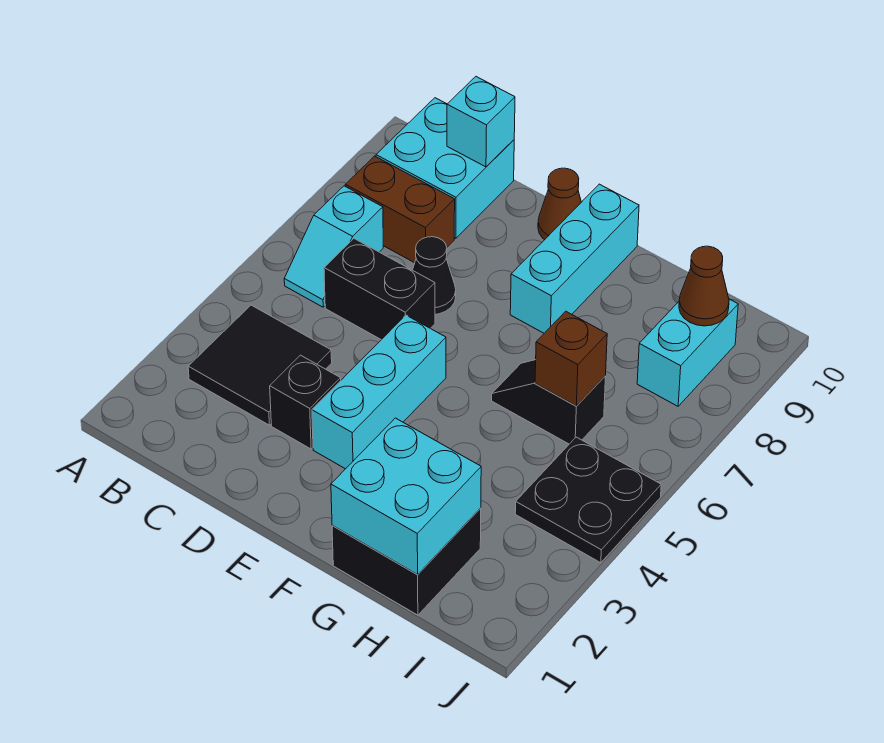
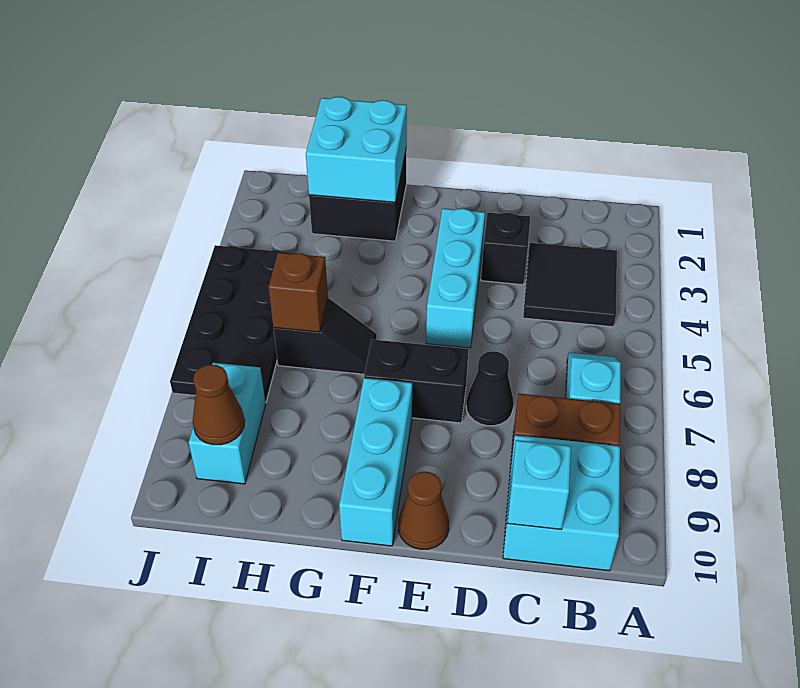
black 1x2 brick [324,239,435,340] -> black 1x2 brick moved to [364,339,468,423]
black 2x2 plate [515,437,661,563] -> black 2x4 plate [170,245,295,403]

